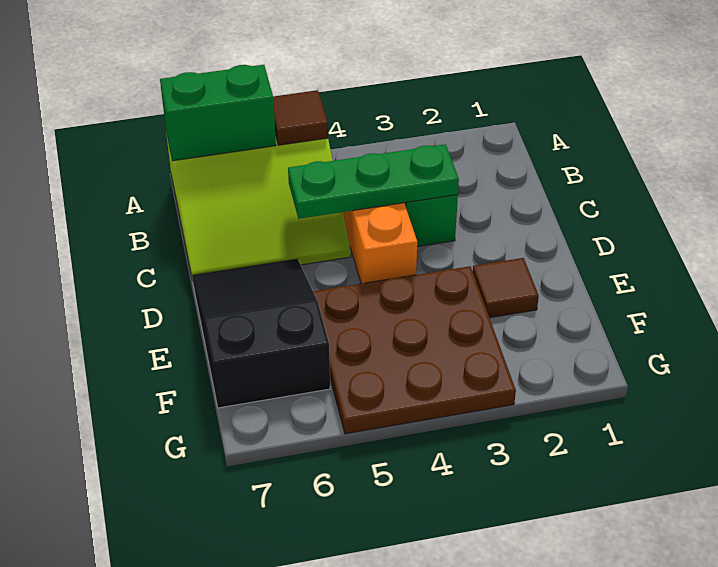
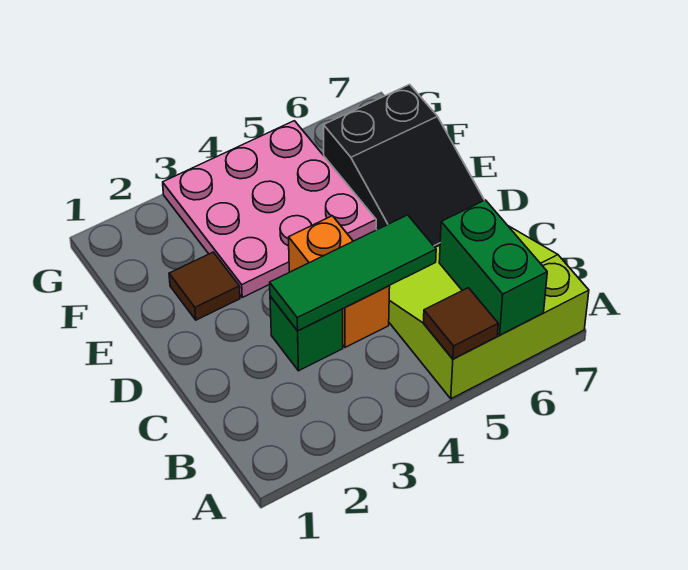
green 1x2 brick [160,65,276,161] -> green 1x2 brick turned to [439,200,547,335]
green 1x3 plate [288,144,459,219] -> green 1x3 tile [270,215,436,331]
brown 3x3 plate [313,266,516,434] -> pink 3x3 plate [163,121,376,297]

